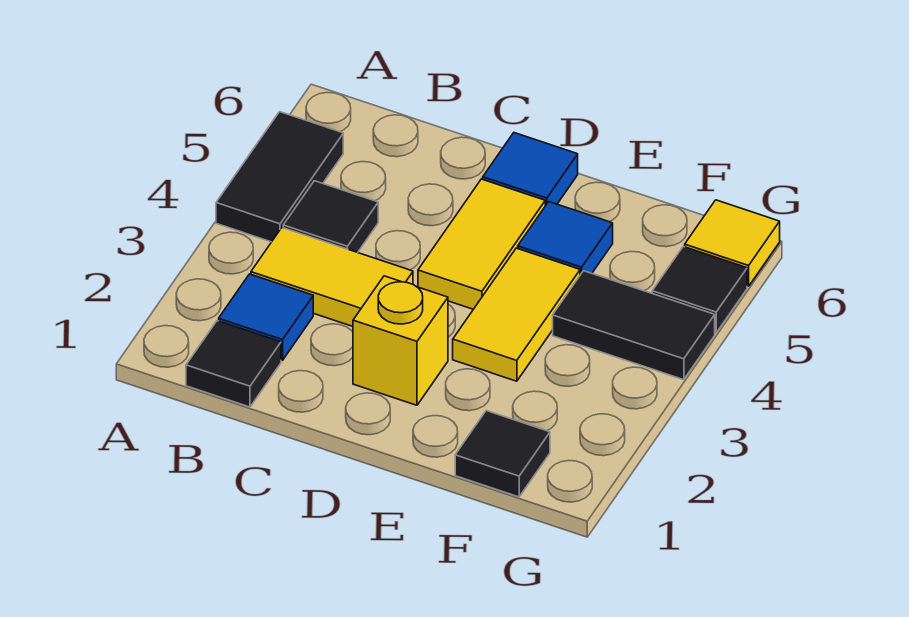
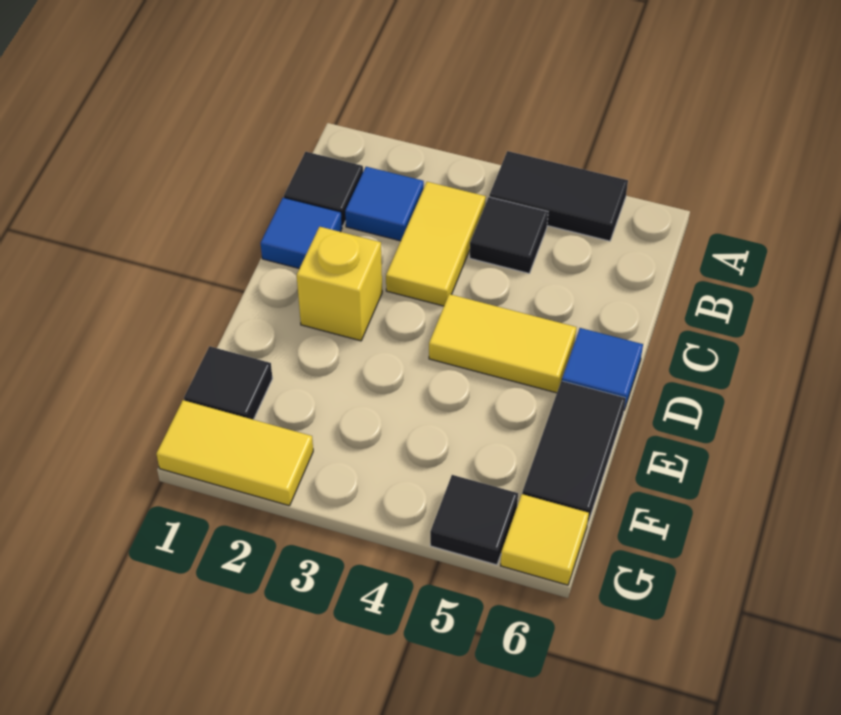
yellow 1x2 tile [453,248,580,381] -> yellow 1x2 tile moved to [156,400,313,506]
blue 1x1 tile [518,202,613,275] -> blue 1x1 tile moved to [261,198,342,268]
black 1x2 tile [553,271,715,380] -> black 1x2 tile moved to [522,381,626,525]

